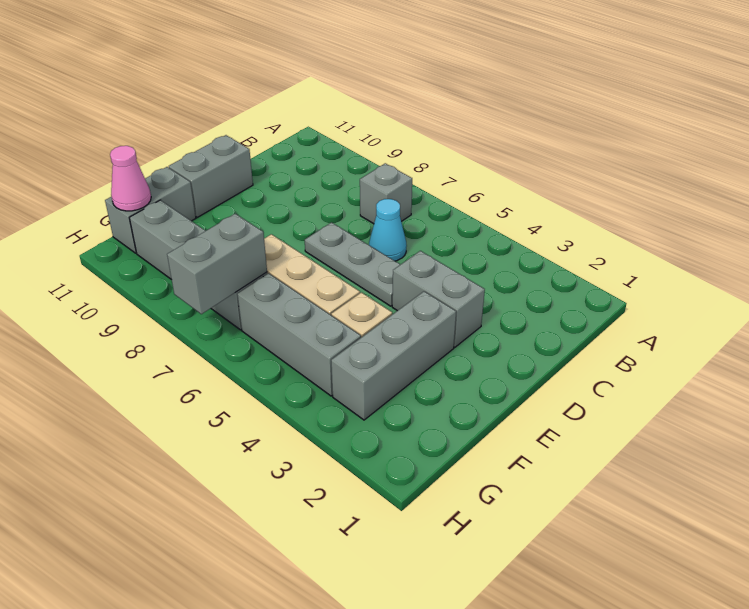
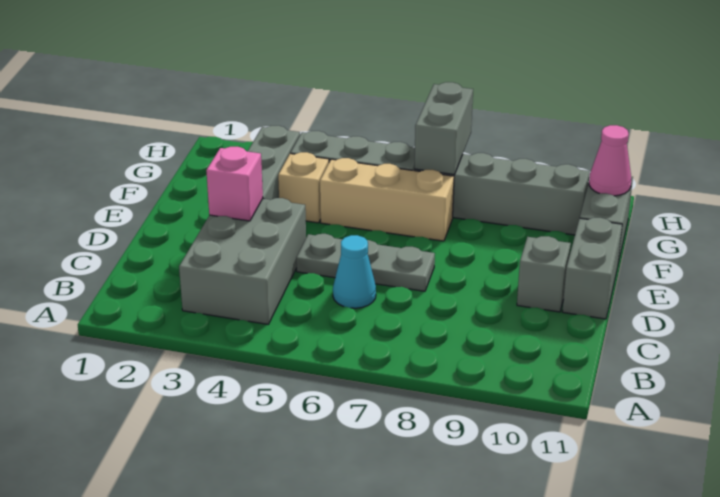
grey 1x1 brick [360,163,412,224] -> grey 1x1 brick moved to [517,236,571,312]
grey 1x2 brick [392,251,485,347] -> grey 2x3 brick [179,198,306,324]
none -> pink 1x1 brick [206,147,263,221]

